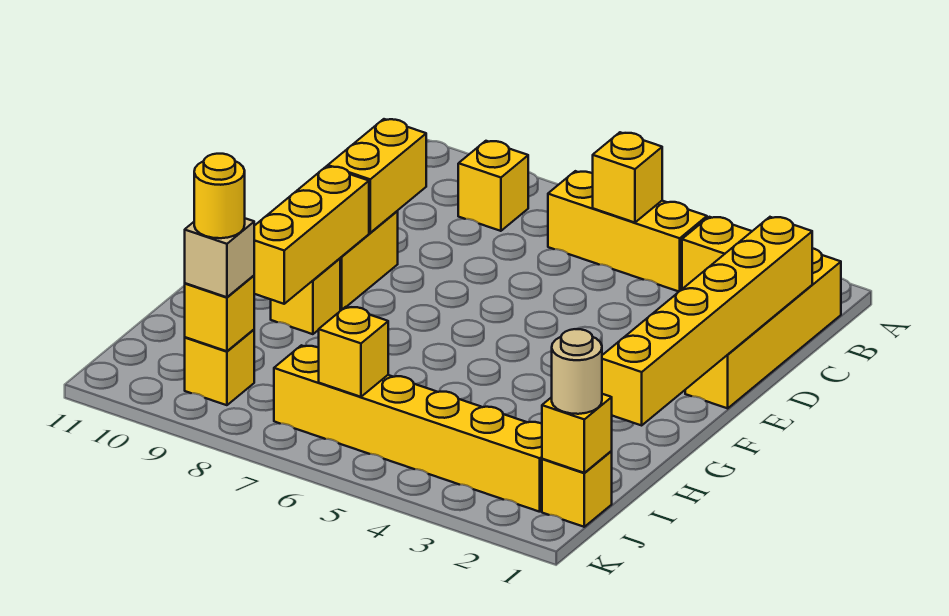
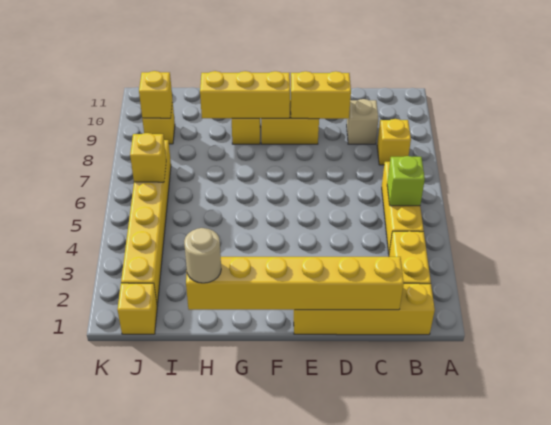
yellow 1x1 brick [593,132,662,223] -> lime 1x1 brick [387,156,425,206]
yellow 1x1 brick [542,394,612,473] -> none
tan 1x1 round brick [552,329,602,414] -> tan 1x1 round brick moved to [184,228,221,283]
tan 1x1 brick [185,218,254,297] -> tan 1x1 brick moved to [347,99,378,144]
yellow 1x1 round brick [194,154,245,238] -> none

